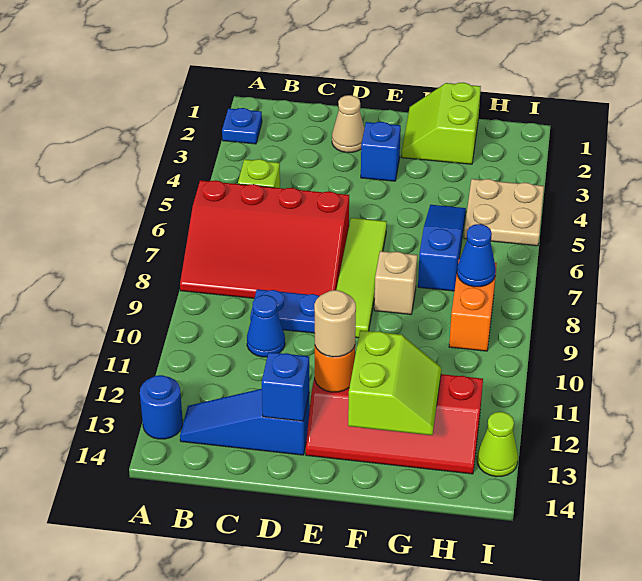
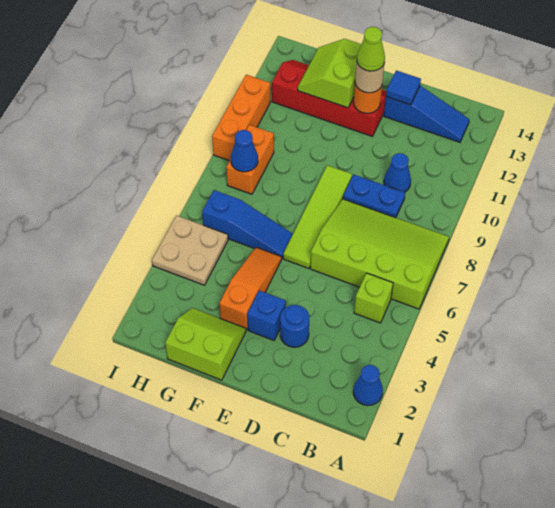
blue 1x1 plate [222,108,262,144] -> blue 1x1 cone [353,365,383,406]
red 3x4 slope [180,180,349,298] -> lime 3x4 slope [310,199,449,309]
blue 1x1 round brick [140,375,183,439] -> blue 1x1 round brick moved to [280,305,309,347]
tan 1x1 cone [332,95,364,153] -> none
blue 1x1 brick [262,352,309,421] -> blue 1x1 tile [386,70,421,105]
lime 2x2 slope [401,83,481,164] -> lime 2x2 slope turned to [165,308,246,380]
none -> orange 1x3 slope [219,247,282,330]
tan 1x1 brick [374,251,417,314] -> none
blue 1x3 slope [418,205,466,291] -> blue 1x3 slope turned to [202,190,293,258]
none -> orange 1x3 brick [212,75,270,161]
lime 1x1 cone [477,412,518,477] -> lime 1x1 cone moved to [357,27,385,71]

